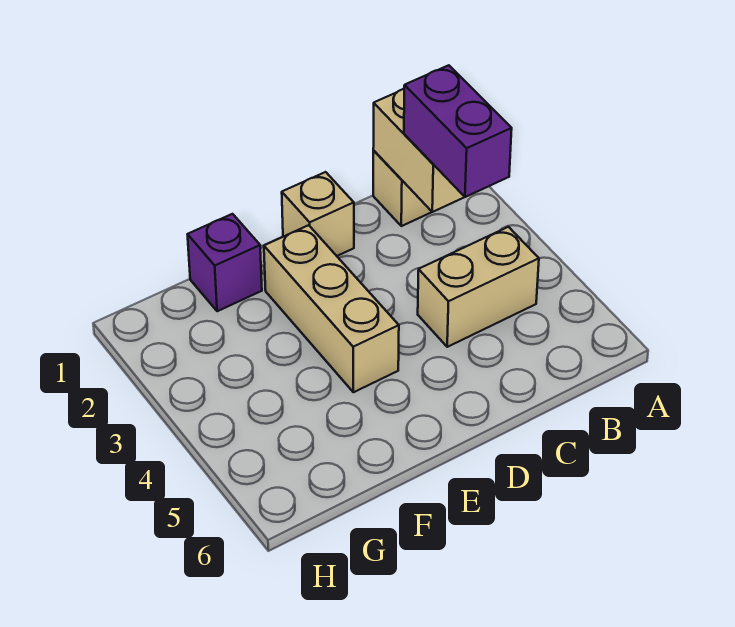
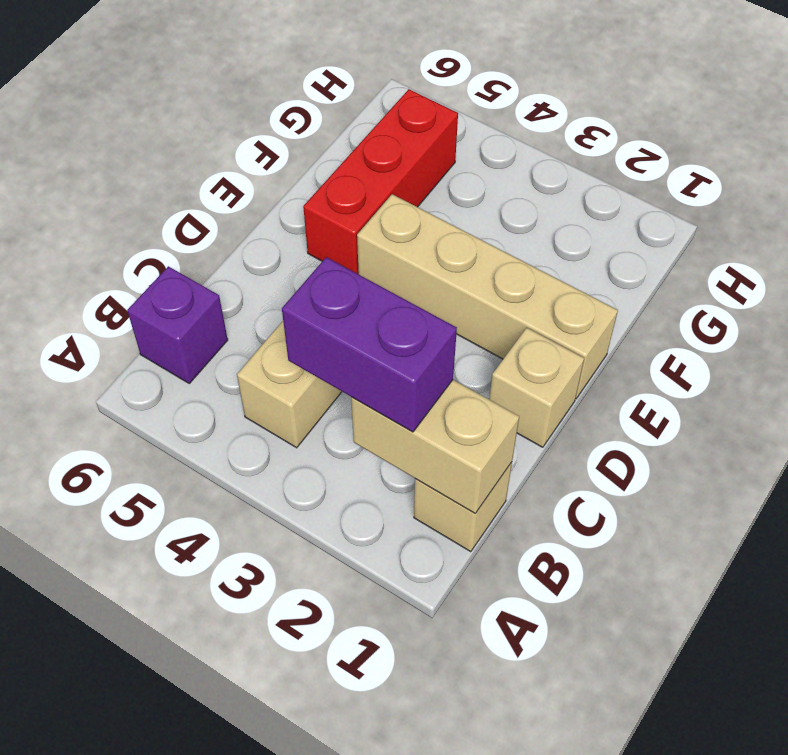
tan 1x3 brick [264,225,399,392] -> tan 1x4 brick [357,194,618,399]
none -> red 1x3 brick [303,89,458,274]
purple 1x1 brick [187,214,262,311] -> purple 1x1 brick moved to [127,266,228,383]

